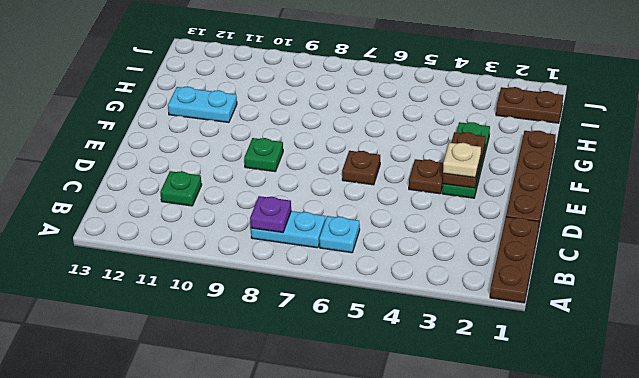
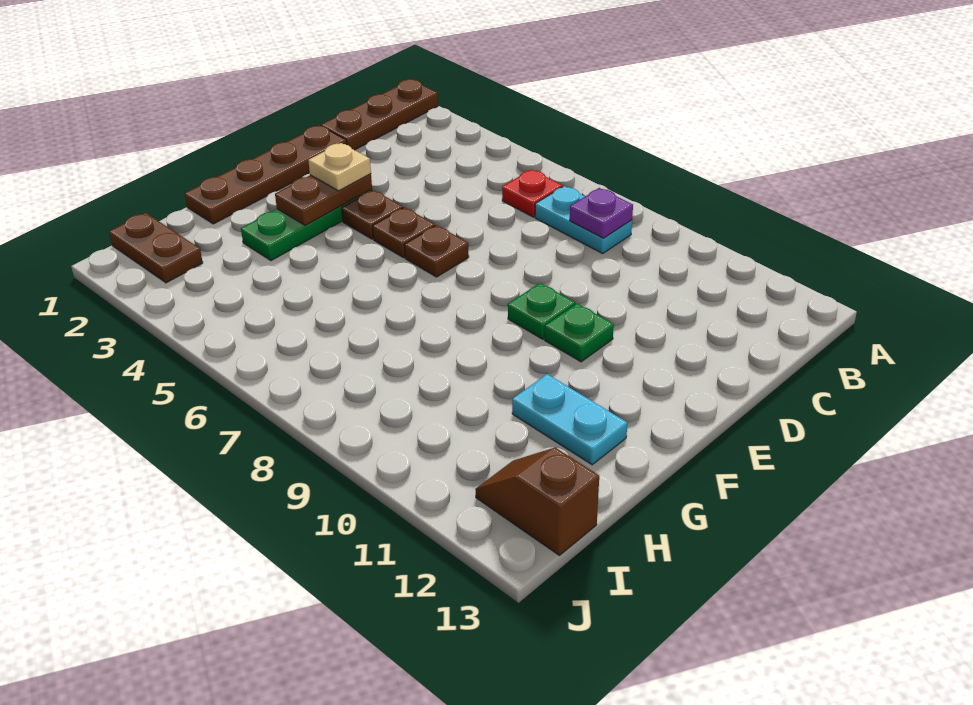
cyan 1x1 plate [319,216,360,253] -> red 1x1 plate [502,170,563,217]
green 1x1 plate [160,171,202,206] -> green 1x1 plate moved to [545,304,614,362]
none -> brown 1x1 plate [373,207,435,258]
none -> brown 1x2 slope [475,448,599,555]

